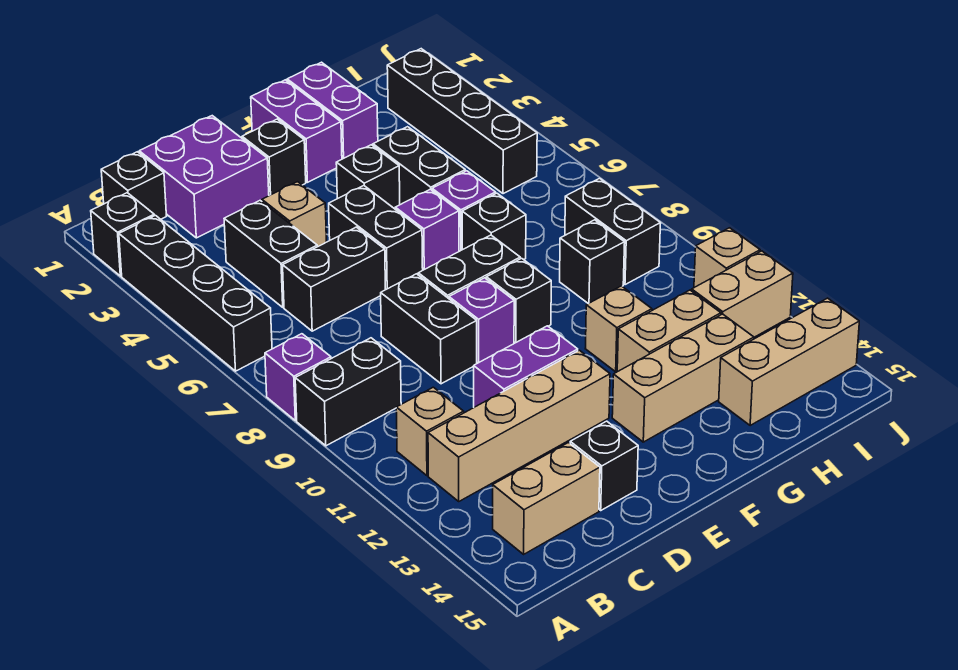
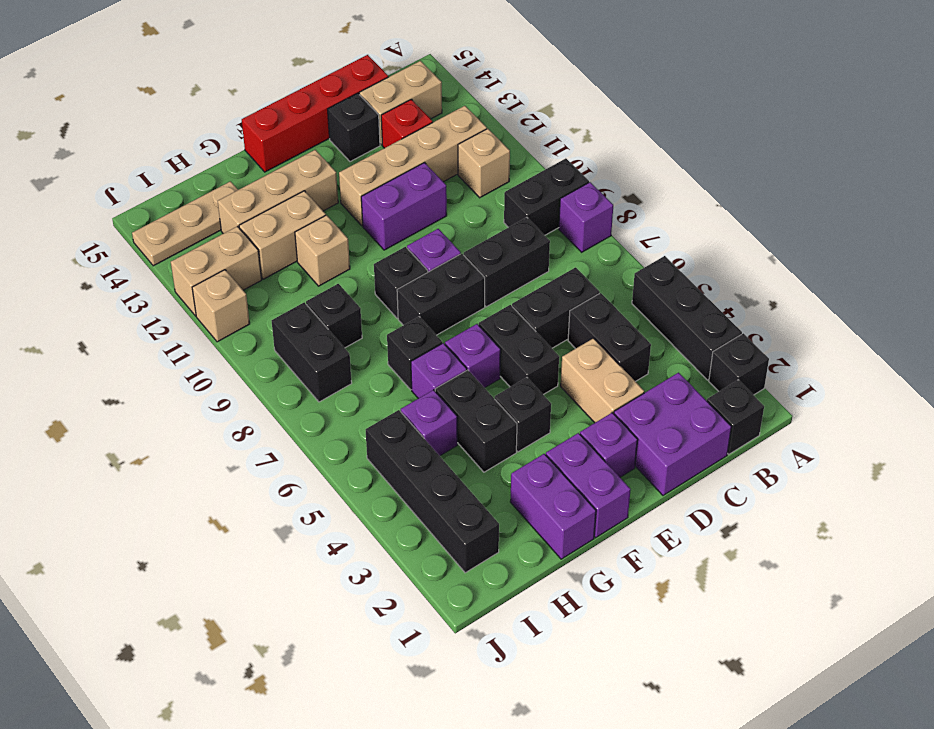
black 1x4 brick [119,215,272,371] -> black 1x3 brick [632,256,742,380]
none -> red 1x1 brick [381,99,433,148]
none -> red 1x4 brick [242,55,388,172]
tan 1x1 brick [262,182,326,247] -> tan 1x2 brick [561,338,644,423]
black 1x2 brick [381,274,477,384] -> black 1x2 brick turned to [464,217,550,307]
black 1x1 brick [242,119,306,196] -> purple 1x1 brick [580,413,638,477]
none -> purple 1x1 brick [401,390,457,456]
tan 1x3 brick [719,298,859,426] -> tan 1x3 plate [132,181,238,266]

